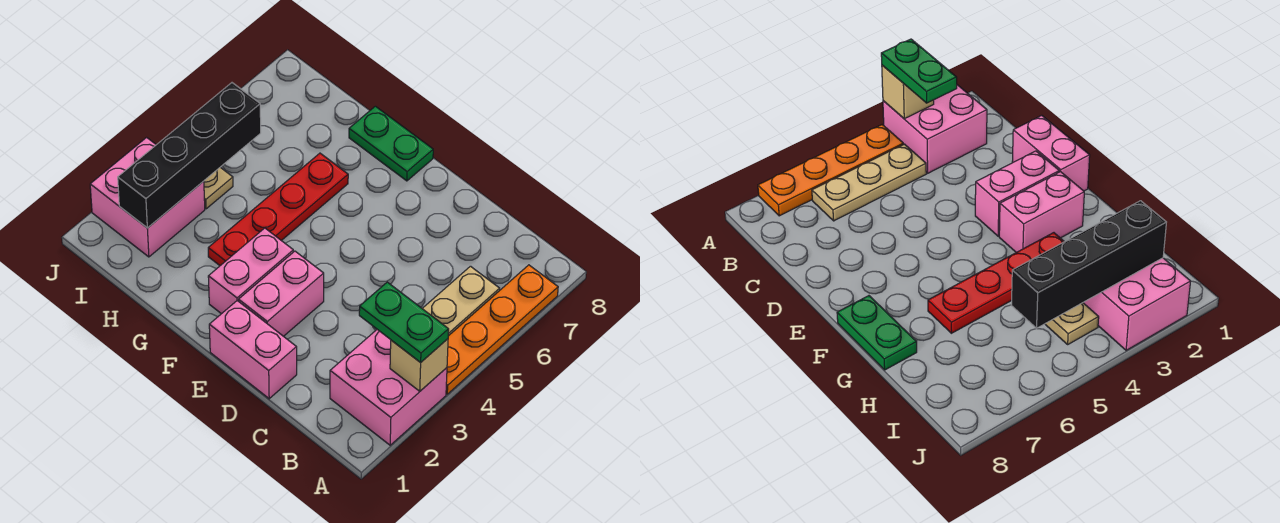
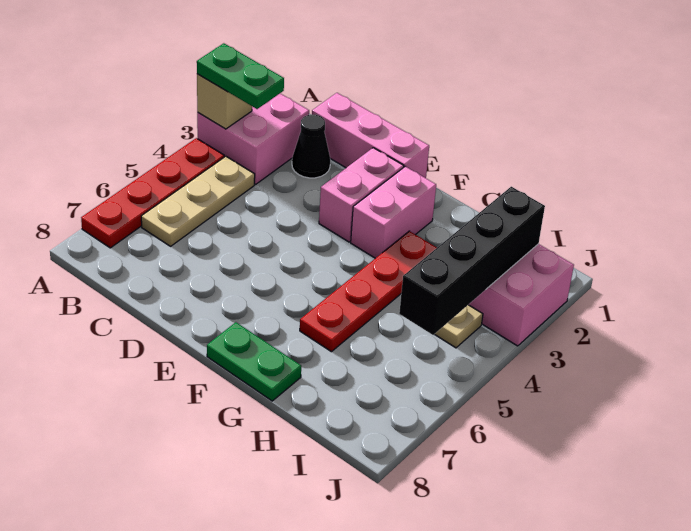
orange 1x4 plate [446,265,558,394] -> red 1x4 plate [81,138,224,248]
none -> black 1x1 cone [292,114,330,178]
pink 1x2 brick [209,301,297,399] -> pink 1x3 brick [312,93,429,178]

